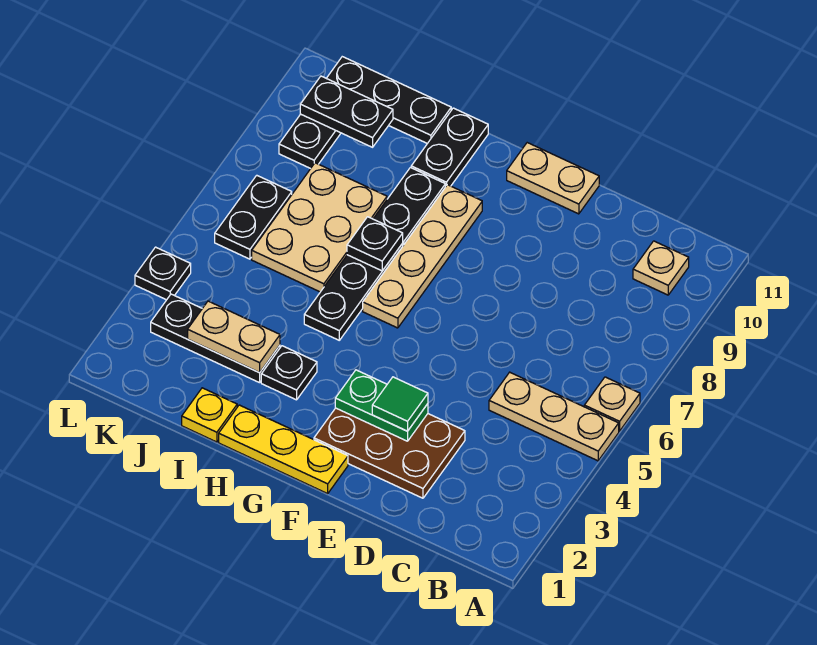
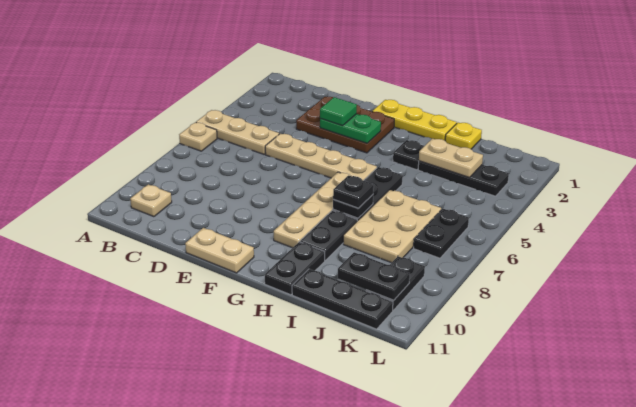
none -> tan 1x4 plate [265,134,377,181]
black 1x1 plate [135,247,191,300] -> black 1x1 plate moved to [333,175,374,208]

